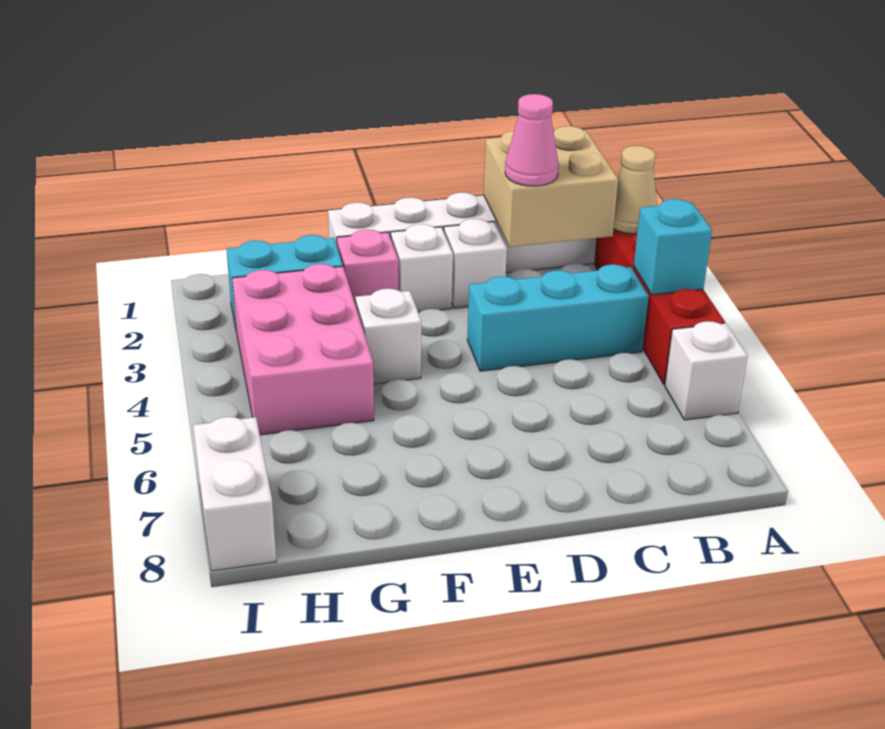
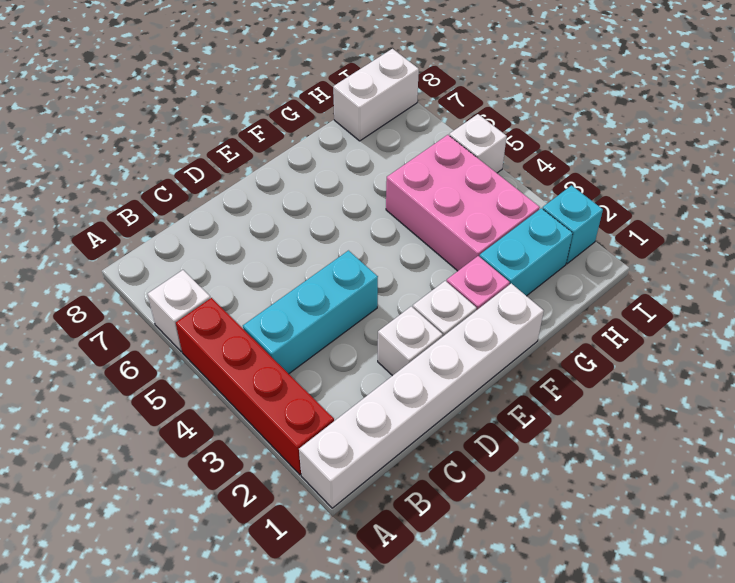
tan 1x1 cone [614,146,658,234] -> none
cyan 1x1 brick [634,199,712,295] -> cyan 1x1 brick moved to [542,186,603,264]
tan 2x2 brick [484,126,618,247] -> none
pink 1x1 cone [505,94,559,186] -> none
white 1x1 brick [355,289,421,384] -> white 1x1 brick moved to [449,114,507,173]
white 1x2 brick [193,417,276,571] -> white 1x2 brick turned to [333,49,419,141]

